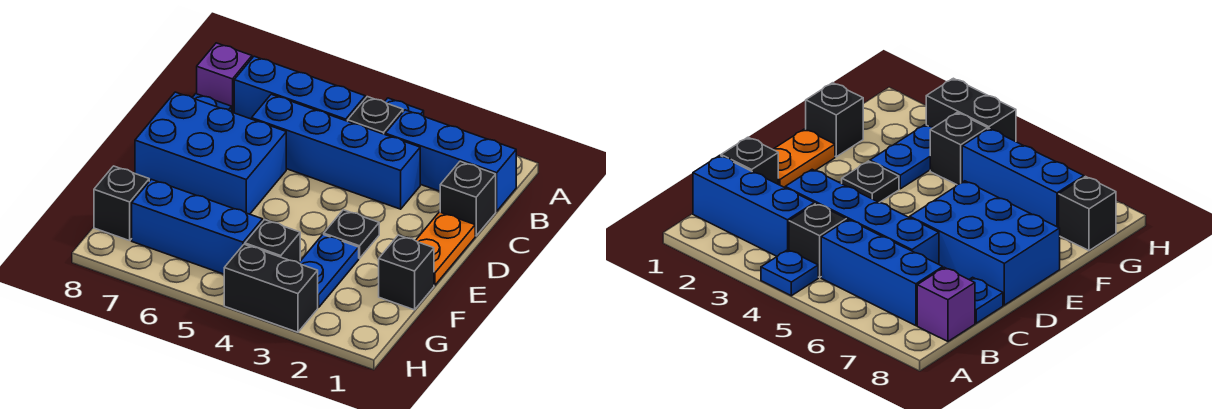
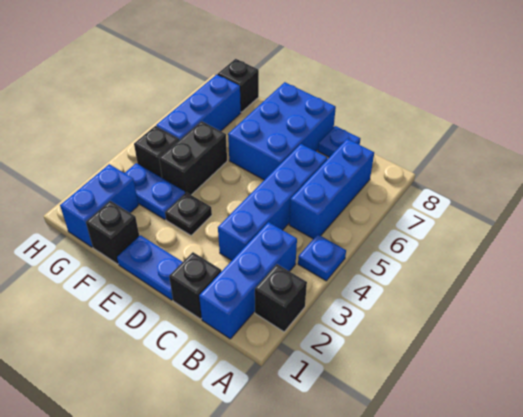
black 1x1 brick [348,97,403,134] -> black 1x1 brick moved to [255,264,307,332]
purple 1x1 brick [197,43,252,113] -> none
orange 1x2 plate [415,212,475,285] -> blue 1x2 plate [117,235,182,300]
none -> blue 1x2 brick [60,164,138,247]
black 1x2 brick [224,244,318,332] -> black 1x2 brick moved to [159,121,227,195]

